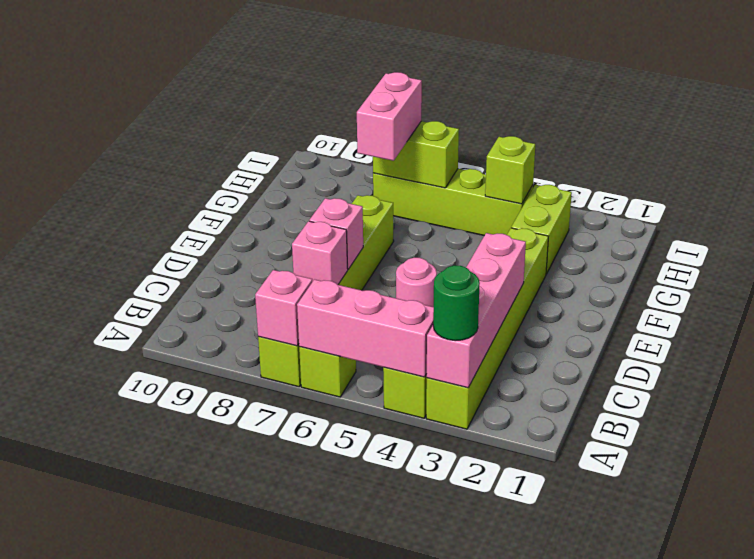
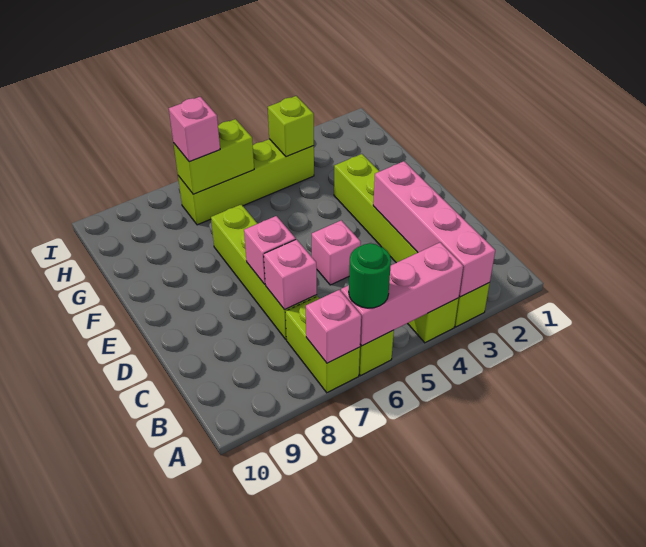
green 1x1 round brick [433,265,480,341] -> green 1x1 round brick moved to [349,243,391,308]
pink 1x1 round brick [396,258,437,307] -> pink 1x1 brick [312,220,361,285]
lime 1x2 brick [511,185,572,274] -> none
pink 1x2 brick [357,72,422,161] -> pink 1x1 brick [169,97,220,162]

